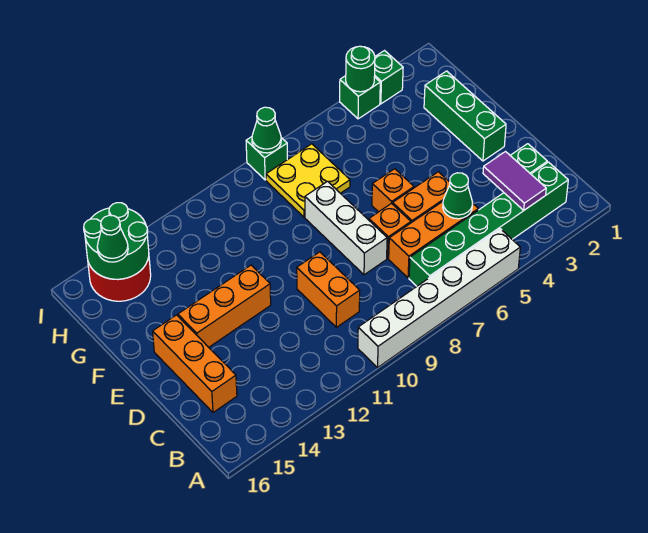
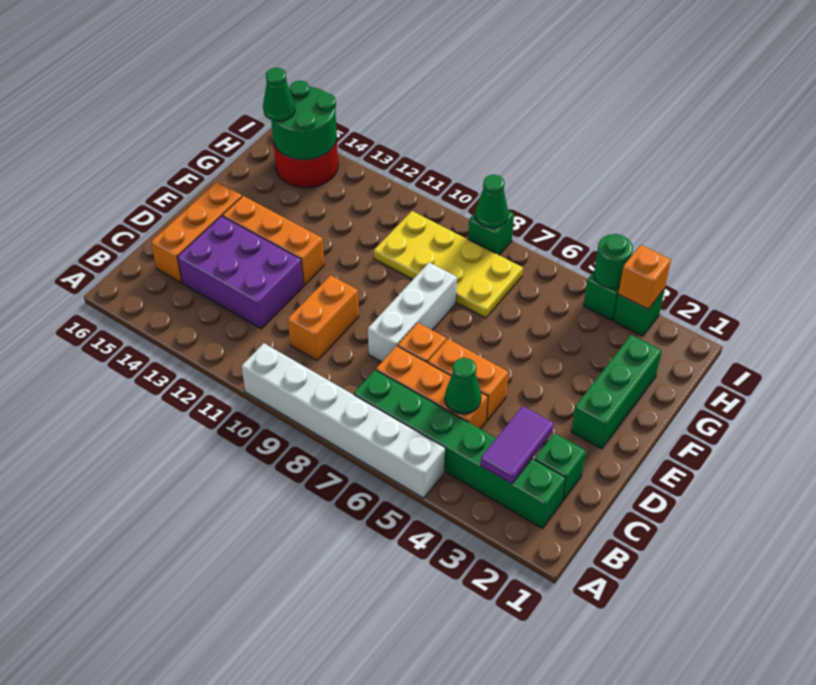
none -> purple 2x3 brick [178,216,304,329]
orange 1x1 brick [372,169,414,212] -> orange 1x1 brick moved to [619,245,671,309]
yellow 2x2 plate [266,144,350,217] -> yellow 2x4 plate [374,211,523,318]

